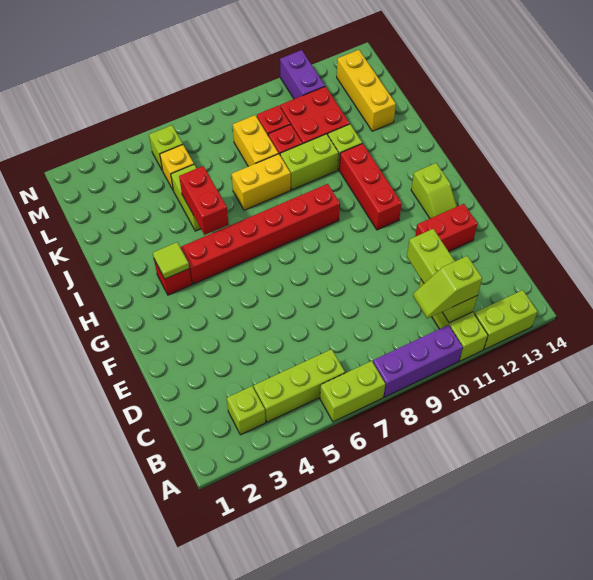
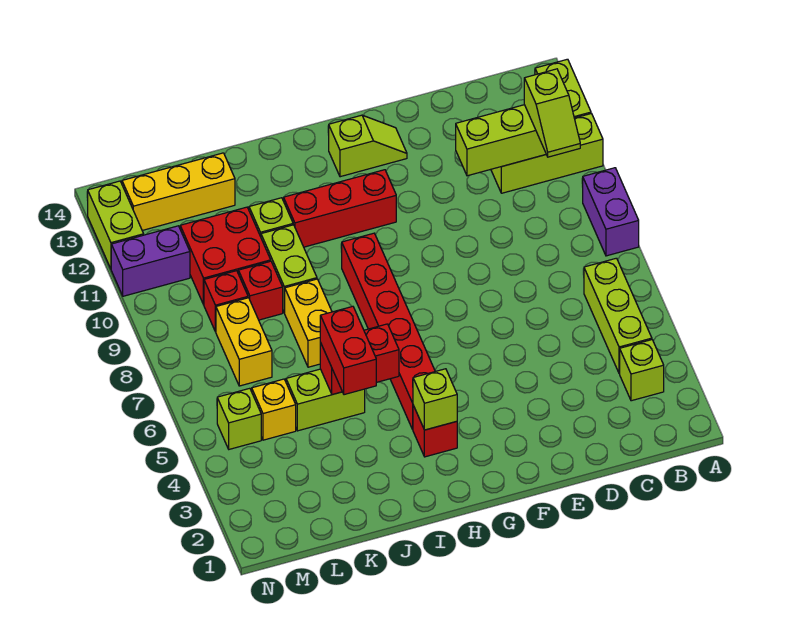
lime 1x2 brick [320,361,385,422] -> lime 1x2 brick moved to [88,181,144,269]
purple 1x3 brick [373,325,463,397] -> purple 1x2 brick [583,168,639,256]
red 1x2 brick [415,204,477,251] -> red 1x2 brick moved to [320,306,376,395]
lime 1x1 tile [153,242,189,279] -> lime 1x1 brick [413,369,457,430]
yellow 1x2 brick [233,115,278,167] -> yellow 1x2 brick turned to [216,298,272,386]

